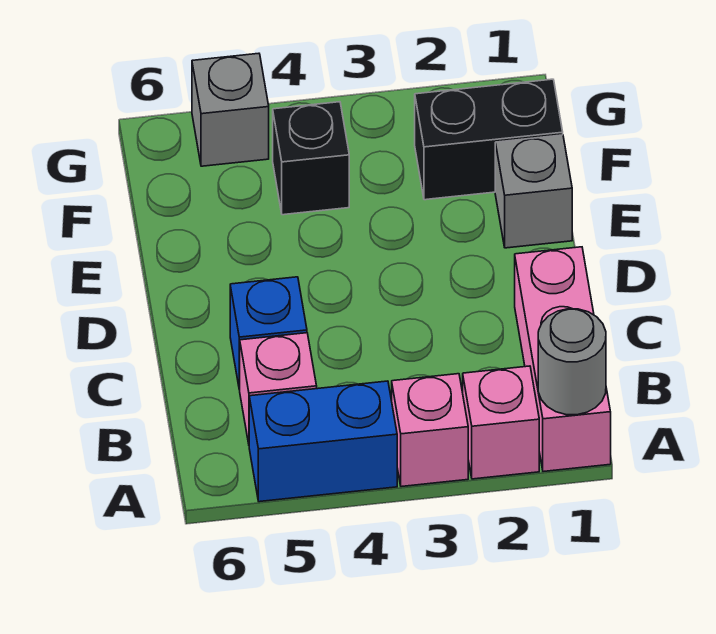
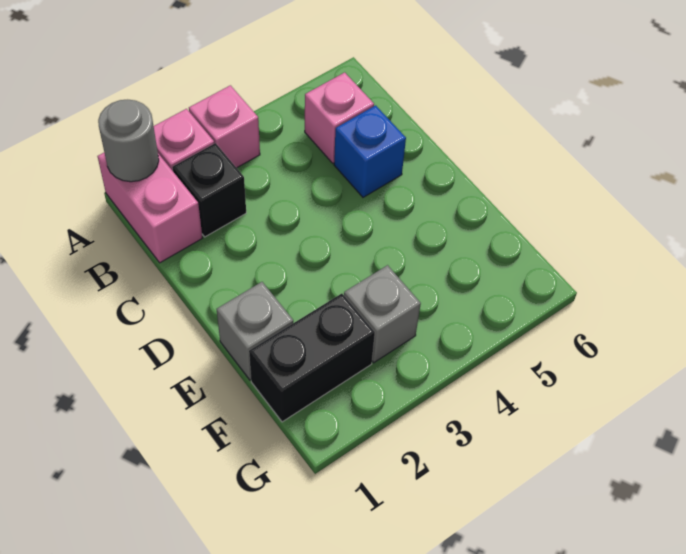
pink 1x3 brick [515,247,611,472] -> pink 1x2 brick [98,153,202,263]
blue 1x2 brick [249,381,397,502] -> none
black 1x1 brick [273,102,349,215] -> black 1x1 brick moved to [172,143,246,237]
grey 1x1 brick [192,53,269,166] -> grey 1x1 brick moved to [344,265,421,363]

